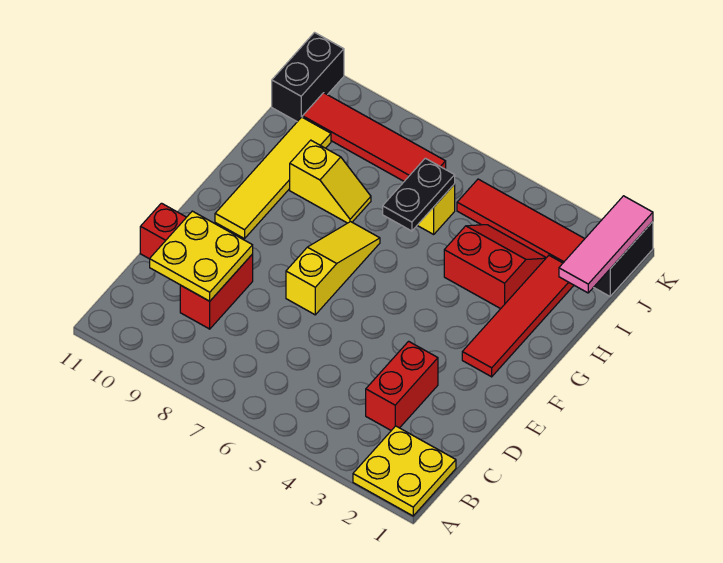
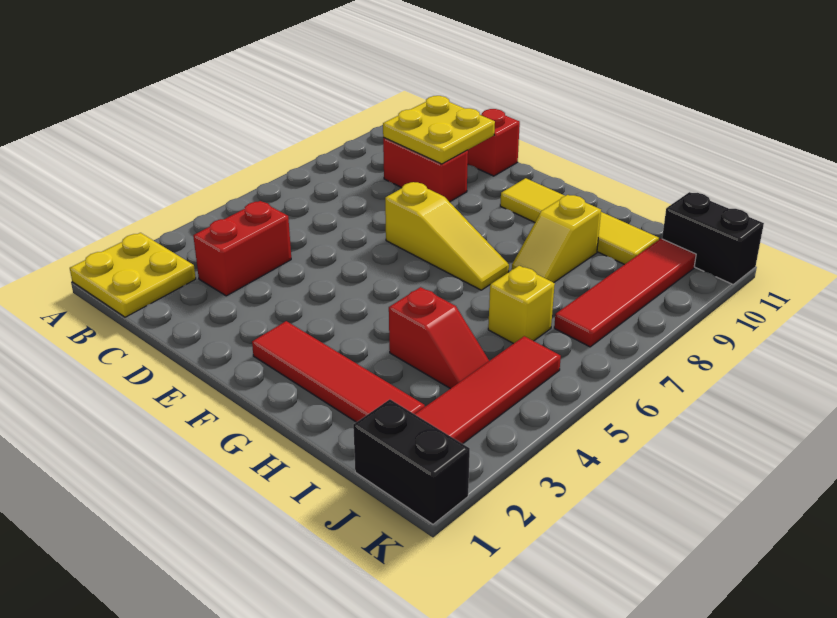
red 1x2 brick [366,341,438,431] -> red 1x2 brick turned to [193,201,291,296]
red 2x2 slope [444,225,546,309] -> red 1x2 slope [389,287,489,389]
black 1x2 plate [383,158,455,231] -> none
pink 1x3 tile [559,196,653,293] -> none

